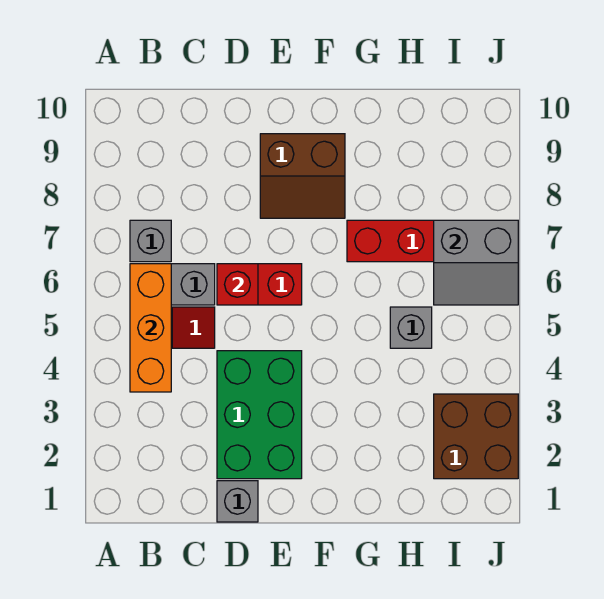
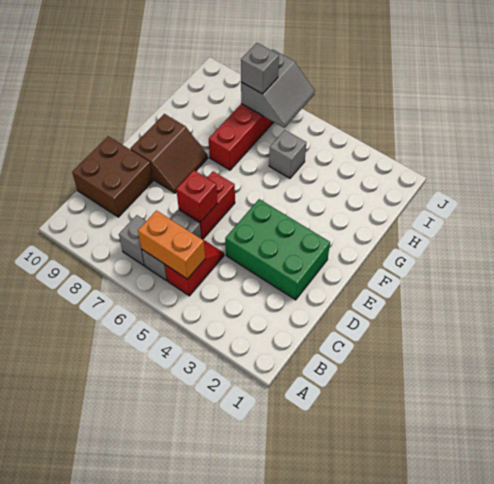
orange 1x3 brick [130,264,171,392] -> orange 1x2 brick [138,211,205,279]
grey 1x1 brick [217,481,258,522] -> grey 1x1 brick moved to [241,43,279,94]
brown 2x2 brick [434,394,518,479] -> brown 2x2 brick moved to [72,136,153,217]

